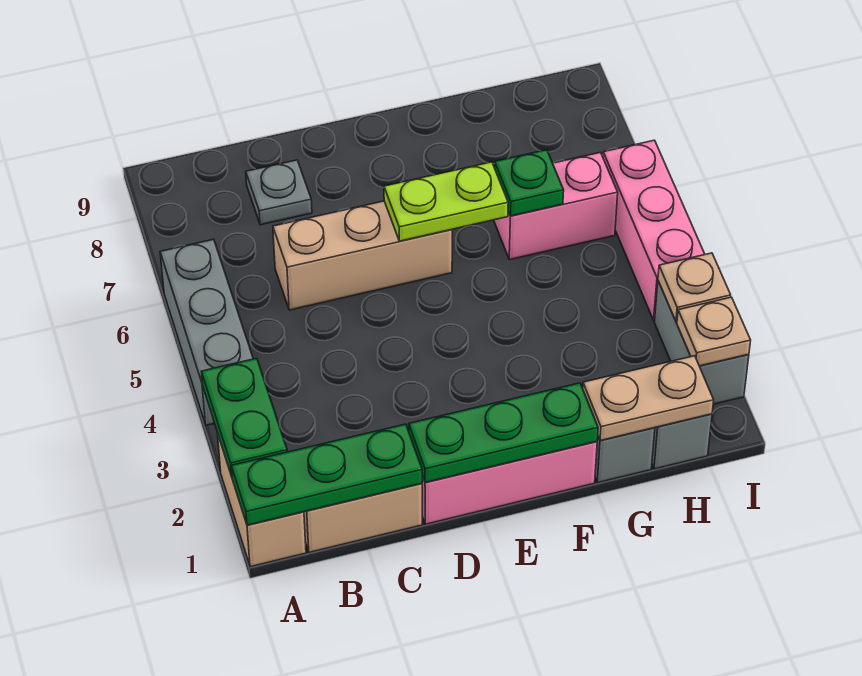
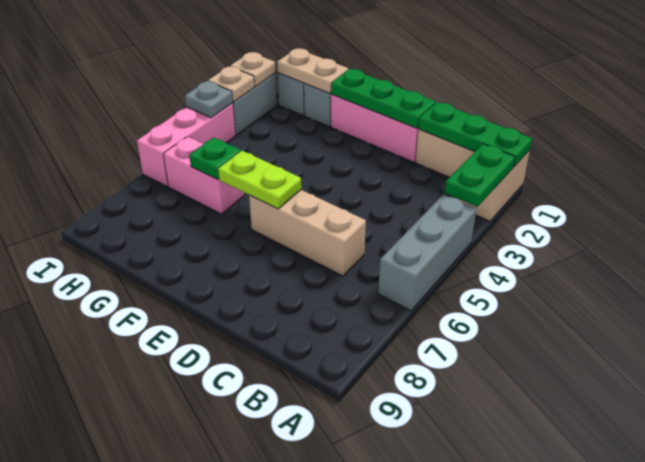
grey 1x1 plate [246,160,312,225] -> grey 1x1 plate moved to [185,81,233,118]

